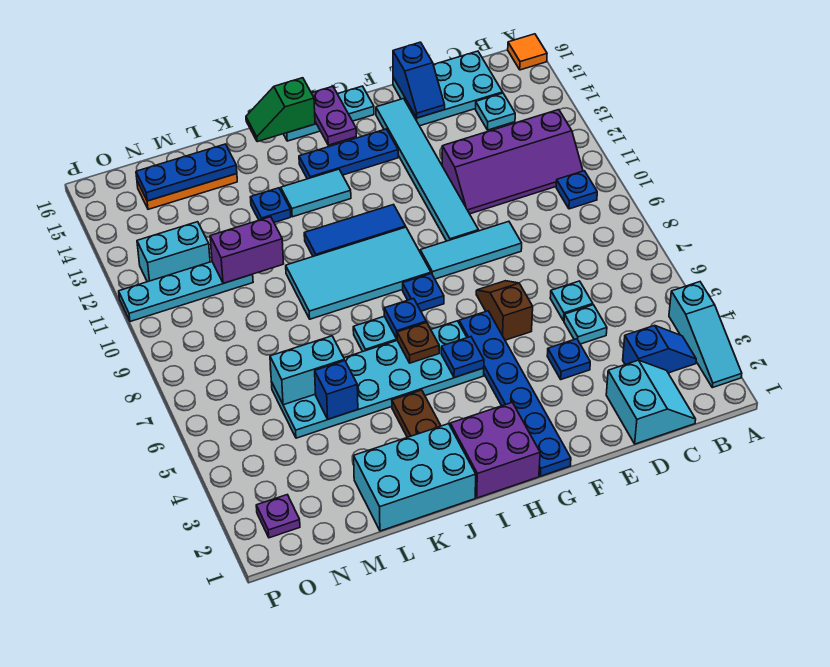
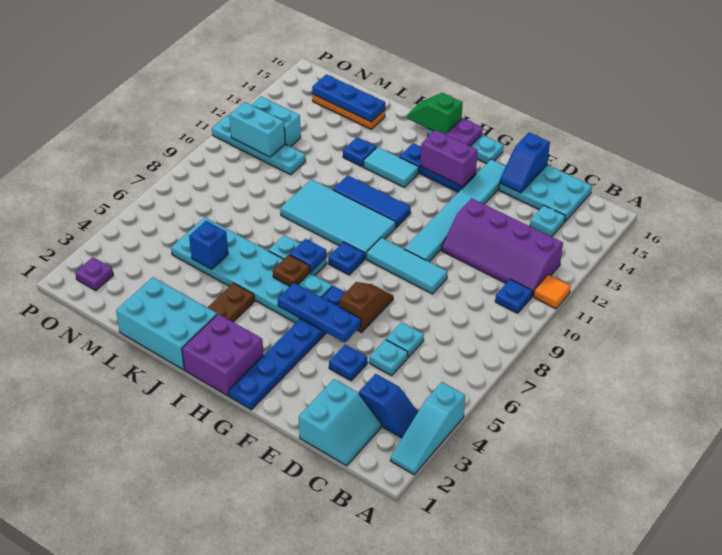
orange 1x1 tile [508,34,547,70] -> orange 1x1 tile moved to [534,275,571,309]
blue 1x1 plate [441,337,484,378] -> blue 1x3 plate [278,283,361,342]
cyan 1x2 brick [270,336,344,405] -> cyan 1x2 brick moved to [230,102,285,157]
purple 1x2 brick [210,217,284,283] -> purple 1x2 brick moved to [420,130,478,187]

